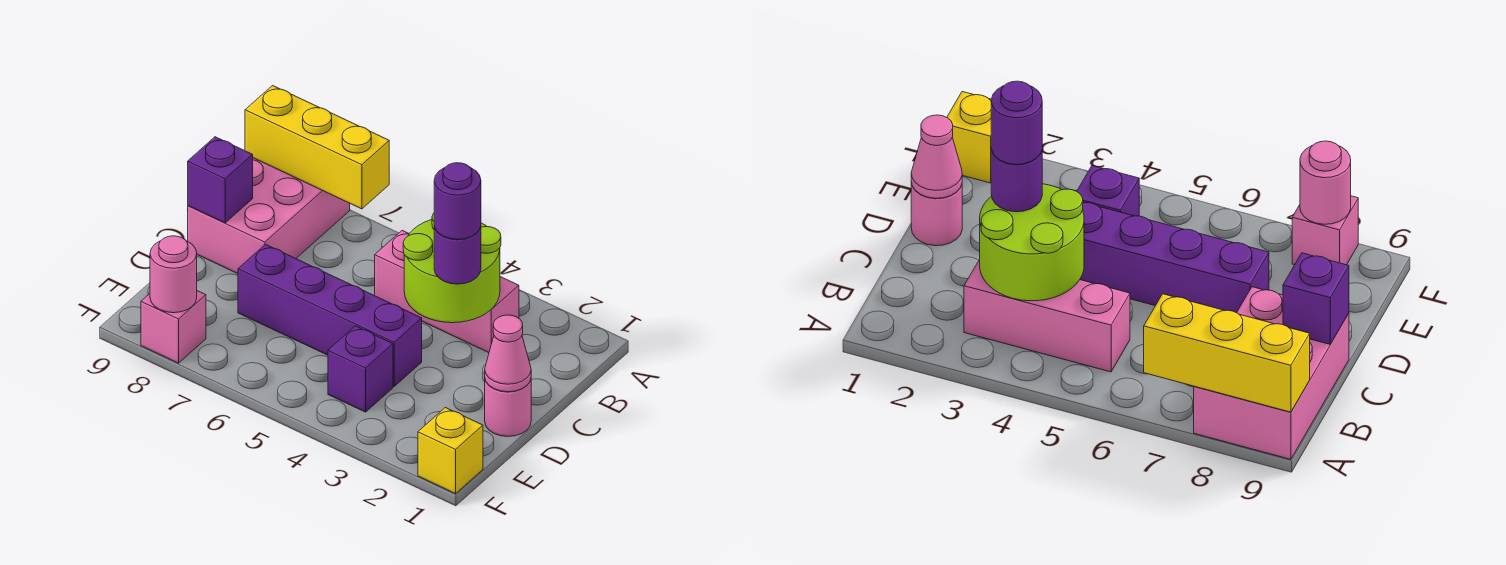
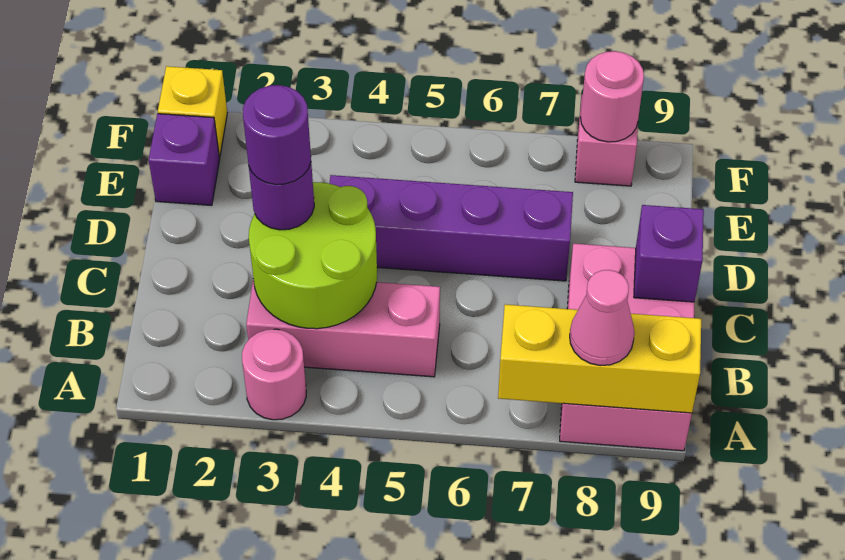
pink 1x1 round brick [485,380,531,436] -> pink 1x1 round brick moved to [242,329,306,420]
pink 1x1 cone [485,315,531,392] -> pink 1x1 cone moved to [570,270,635,366]
purple 1x1 brick [328,326,393,412] -> purple 1x1 brick moved to [149,114,220,205]

